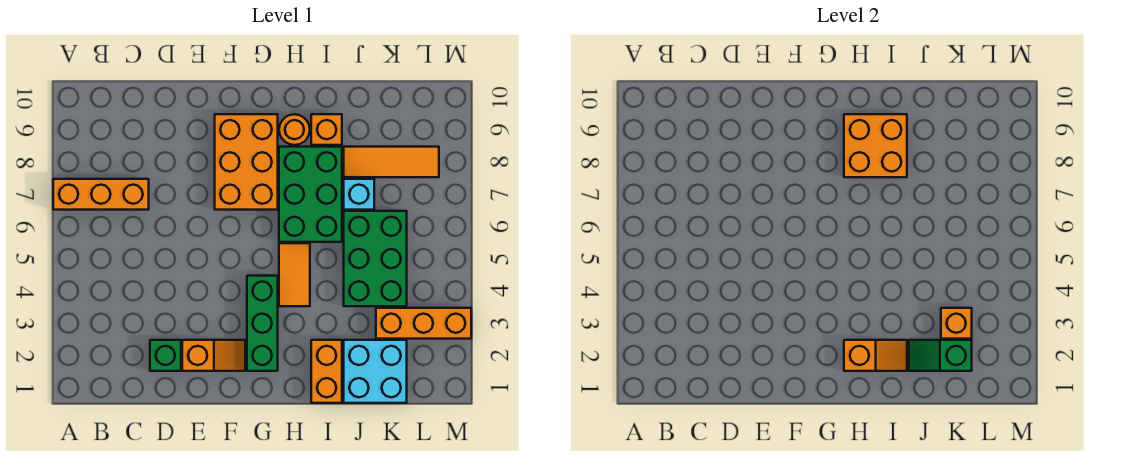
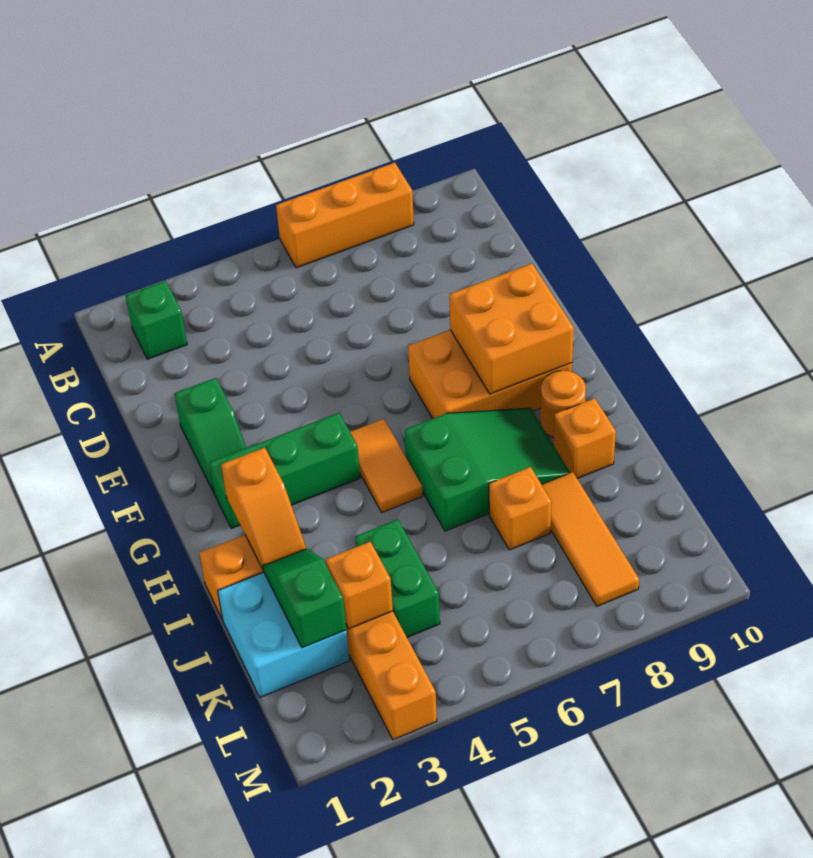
orange 1x3 brick [53,179,149,210] -> orange 1x3 brick turned to [276,163,414,268]
green 1x1 brick [150,340,181,371] -> green 1x1 brick moved to [126,281,187,359]
orange 1x2 slope [182,340,245,371] -> green 1x2 slope [174,378,246,492]
orange 1x2 tile [279,243,310,306] -> orange 1x2 tile turned to [350,419,423,512]
green 2x3 brick [279,147,342,242] -> green 2x3 slope [404,408,570,531]
orange 2x2 brick [844,114,907,177] -> orange 2x2 brick moved to [449,264,574,394]
green 2x3 brick [344,211,407,306] -> green 1x2 brick [355,519,440,637]
cyan 1x1 brick [344,179,374,210] -> orange 1x1 brick [489,467,552,550]

